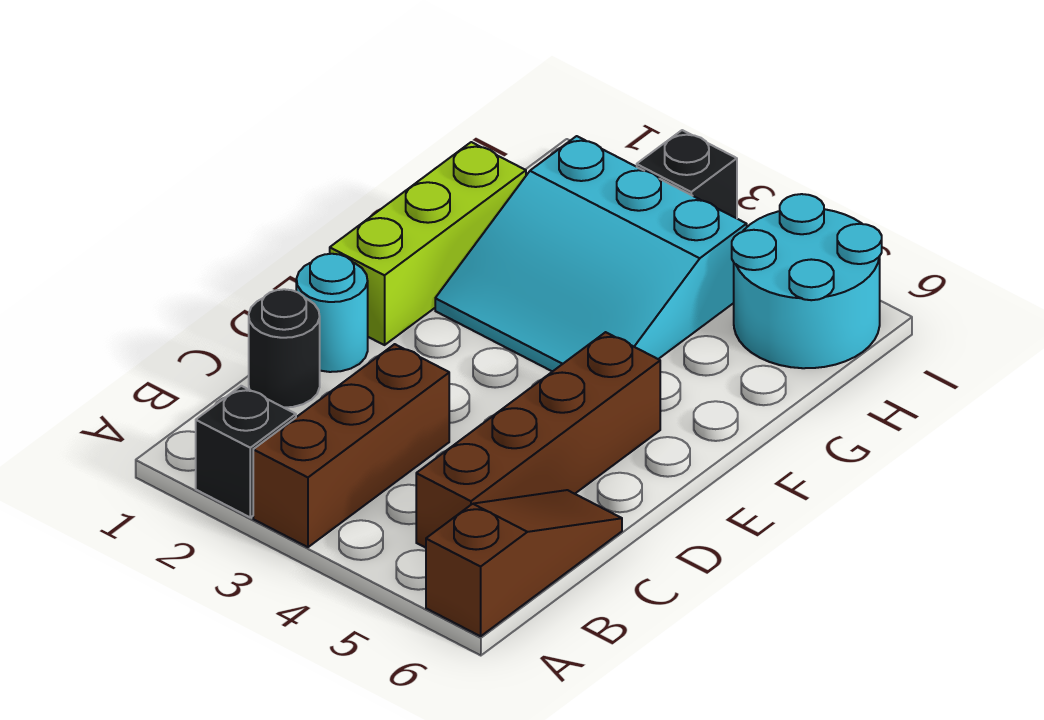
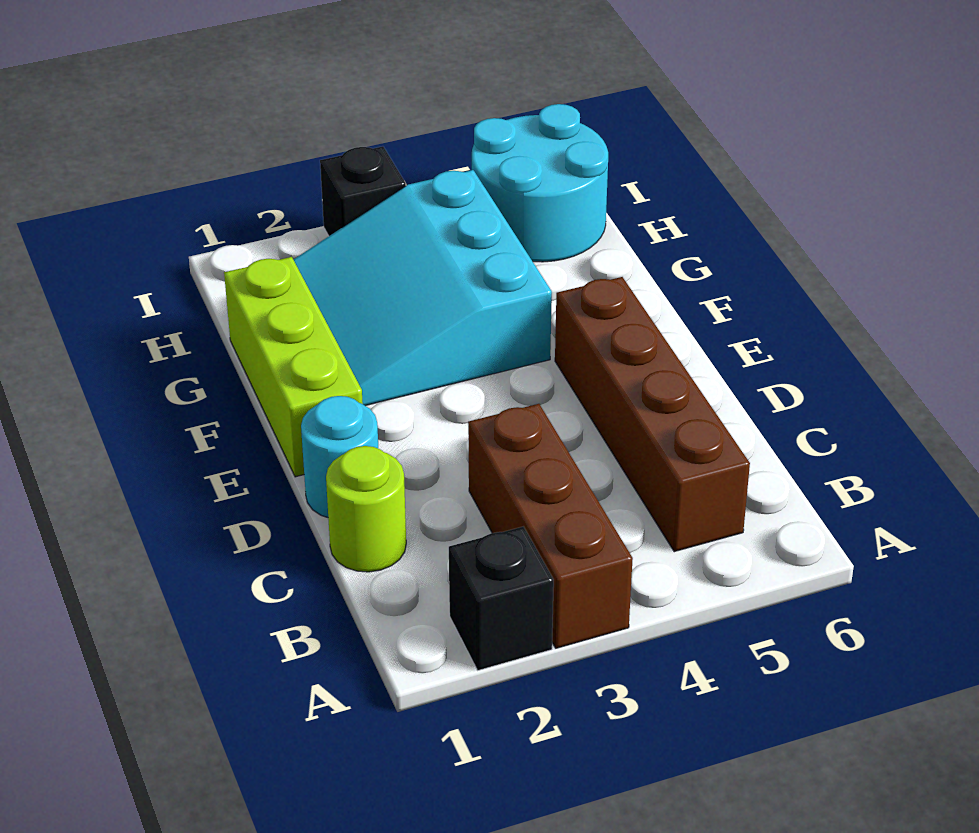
brown 1x3 slope [426,490,622,636] -> none
black 1x1 round brick [249,289,320,407] -> lime 1x1 round brick [326,446,406,572]
cyan 3x3 slope [435,136,747,372] -> cyan 3x3 slope turned to [293,170,552,406]

